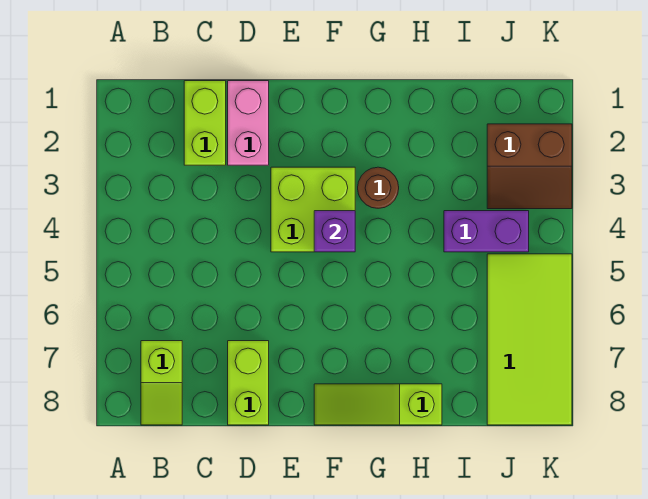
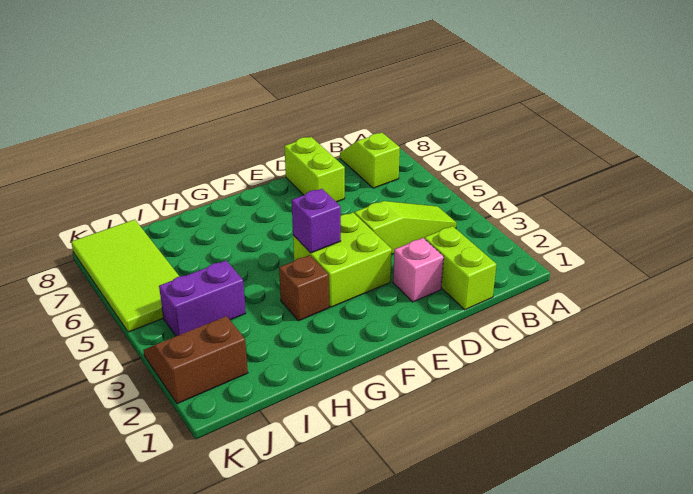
pink 1x2 brick [228,81,269,165] -> pink 1x1 brick [393,238,444,302]
lime 1x3 slope [314,384,442,425] -> lime 1x3 slope moved to [354,201,457,254]
brown 1x1 round brick [358,167,399,208] -> brown 1x1 brick [279,255,329,321]

